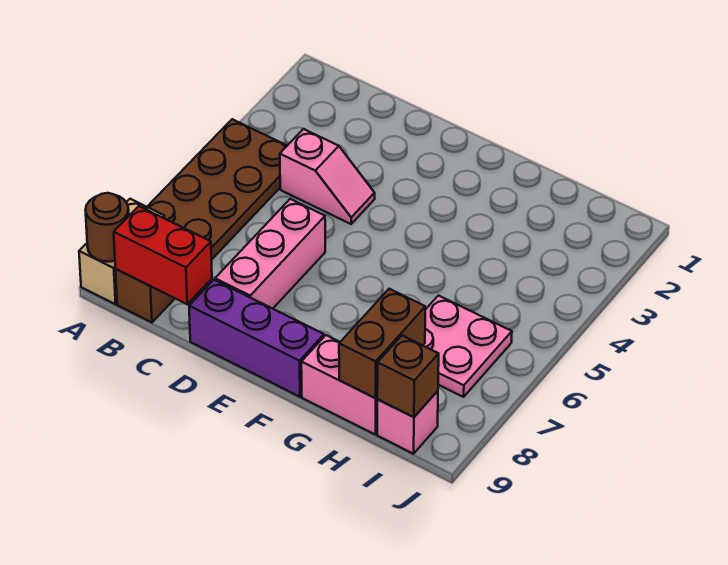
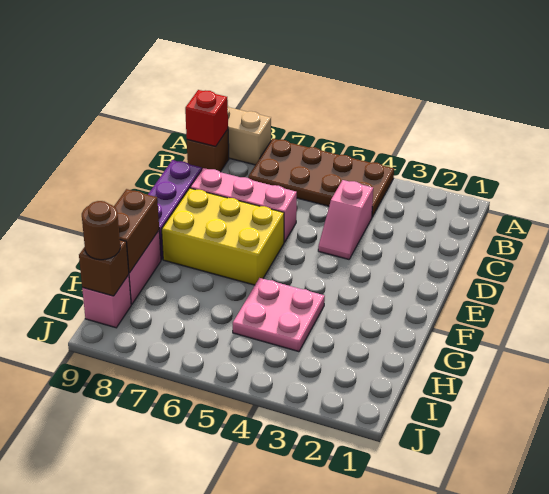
brown 1x1 round brick [86,193,129,262] -> brown 1x1 round brick moved to [82,201,120,260]
red 1x2 brick [114,206,212,304] -> red 1x1 brick [185,90,228,147]
none -> yellow 2x3 brick [162,188,284,285]
pink 2x2 plate [423,296,512,397] -> pink 2x2 plate moved to [233,278,325,352]
brown 1x2 brick [339,289,425,398] -> brown 1x2 brick turned to [114,189,159,273]

